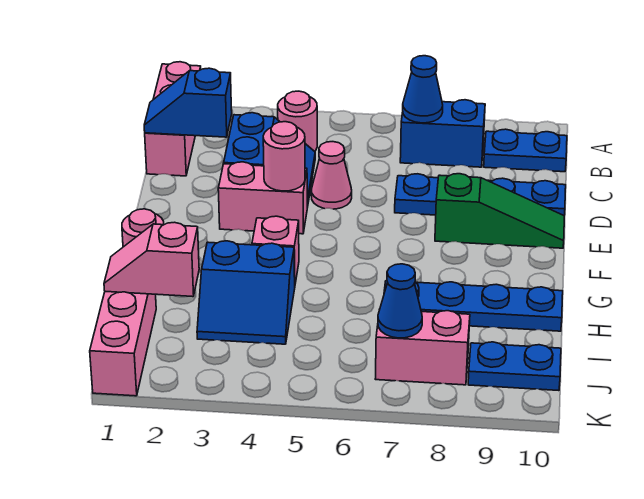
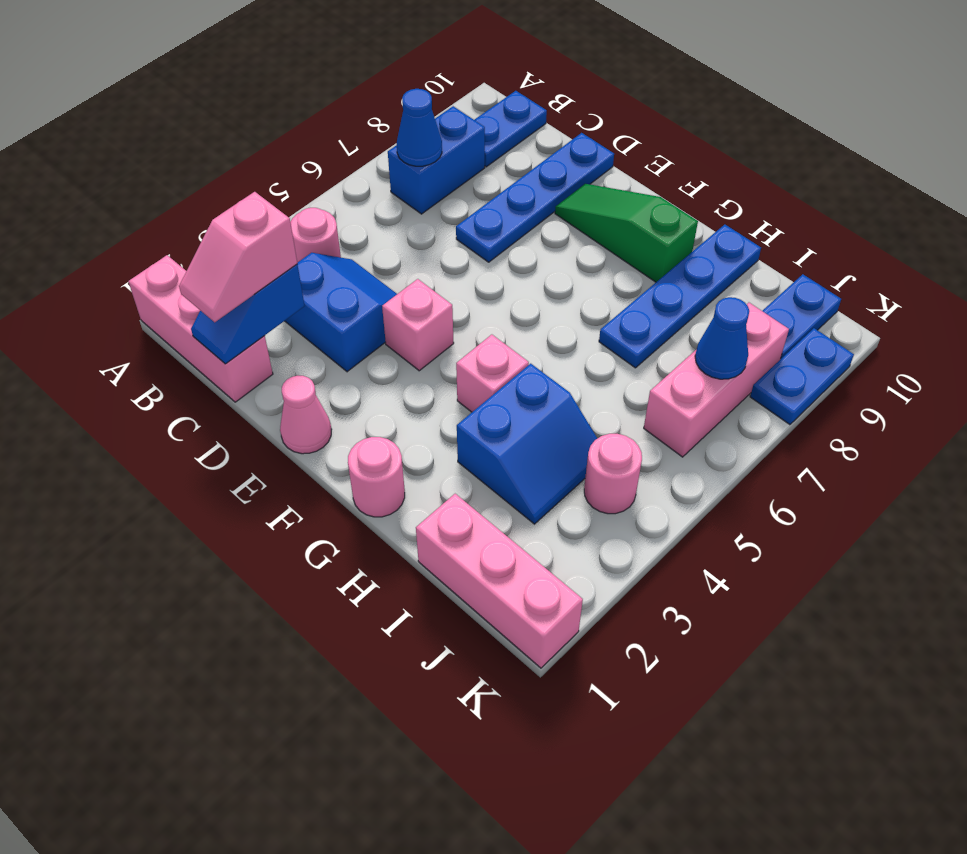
pink 1x1 cone [311,142,352,209] -> pink 1x1 cone moved to [280,375,332,454]
pink 1x2 brick [218,162,307,234] -> pink 1x1 brick [382,279,454,371]
pink 1x1 round brick [263,122,305,191] -> pink 1x1 round brick moved to [584,434,642,514]
green 1x3 slope [435,174,564,248] -> green 1x3 slope turned to [555,184,698,282]
pink 1x2 slope [104,222,199,297] -> pink 1x2 slope moved to [179,192,297,322]
pink 1x2 brick [375,309,470,385] -> pink 1x3 brick [644,303,789,457]
none -> blue 1x2 plate [750,328,854,425]

